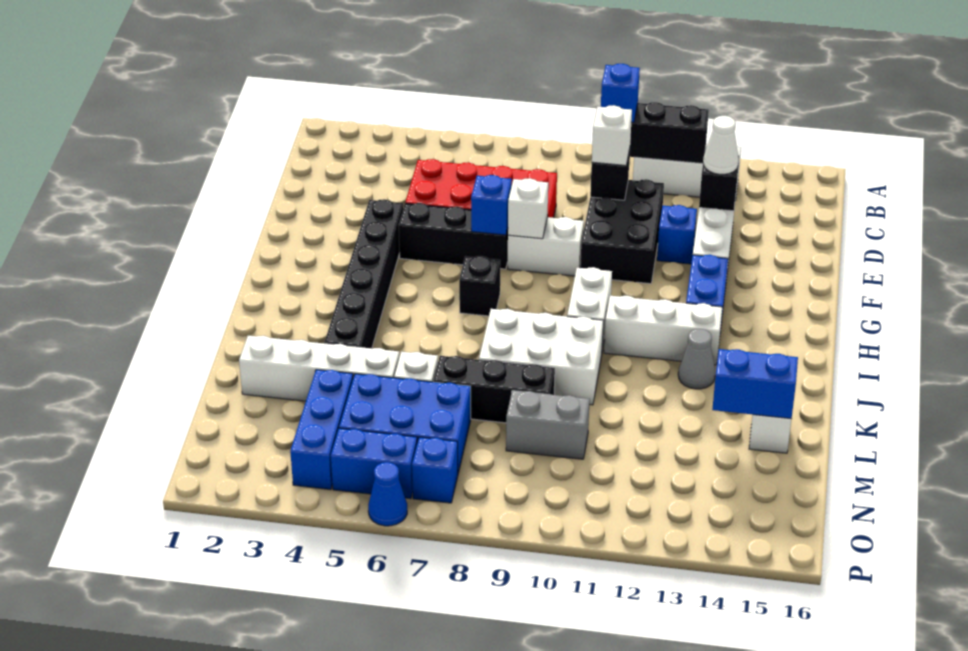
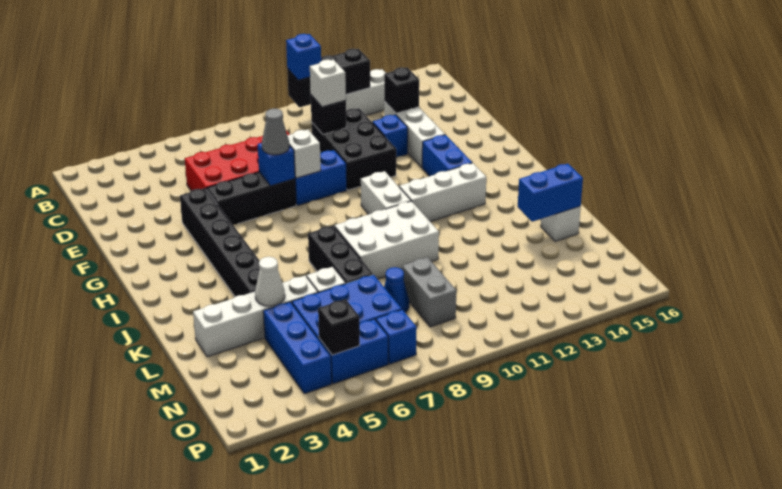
white 1x1 cone [703,116,739,174] -> white 1x1 cone moved to [255,257,285,306]
white 1x2 brick [508,217,584,276] -> blue 1x2 brick [295,150,347,206]
black 1x1 brick [459,256,500,316] -> black 1x1 brick moved to [318,299,360,355]
grey 1x1 cone [678,329,715,389] -> grey 1x1 cone moved to [262,108,289,155]
black 1x3 brick [433,356,555,423] -> black 1x3 brick turned to [308,226,373,284]
grey 1x2 brick [506,391,590,459] -> grey 1x2 brick turned to [402,257,456,327]
blue 1x1 cone [368,462,407,526] -> blue 1x1 cone moved to [384,267,409,312]

